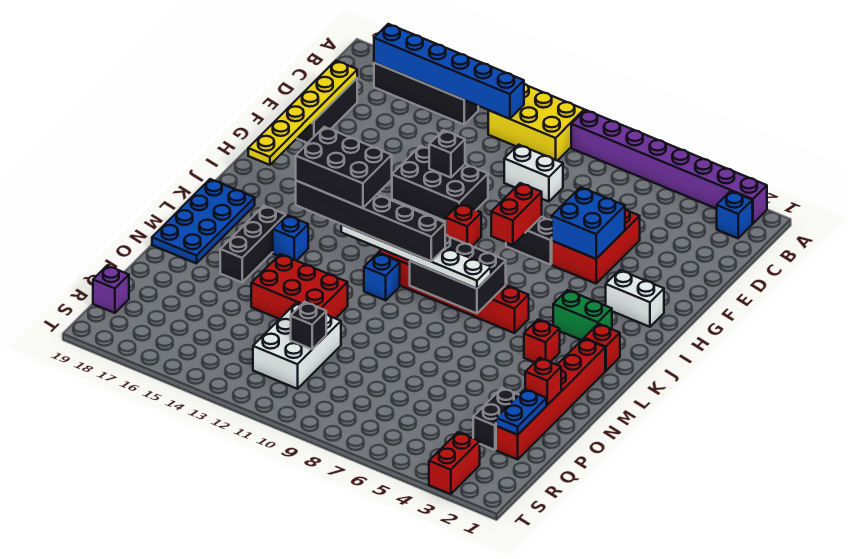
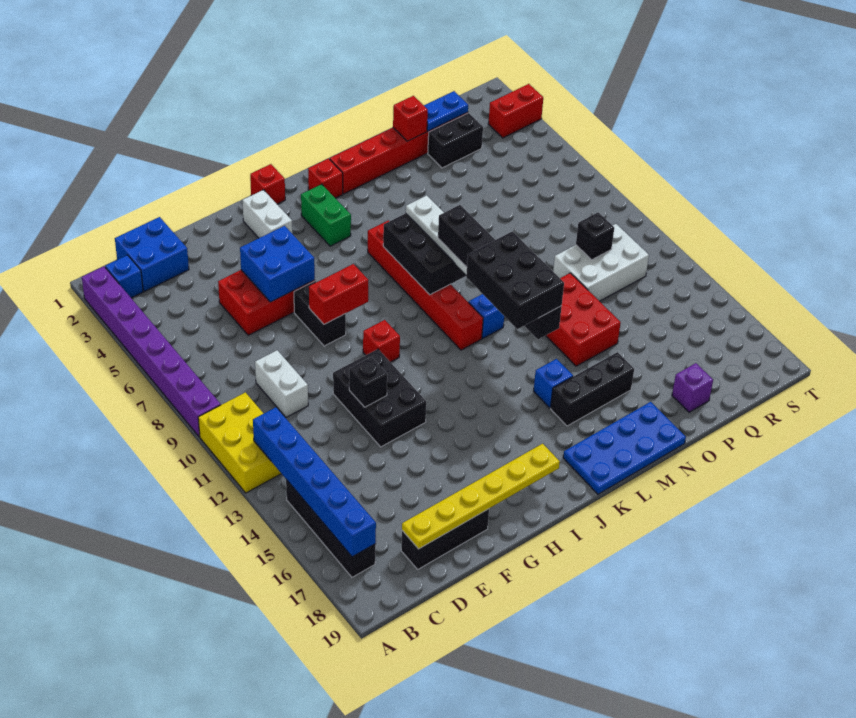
none -> blue 2x2 brick [115,217,189,291]
red 1x1 brick [524,320,560,362] -> red 1x1 brick moved to [250,164,285,204]
purple 1x1 brick [93,266,129,313] -> purple 1x1 brick moved to [672,363,713,412]

